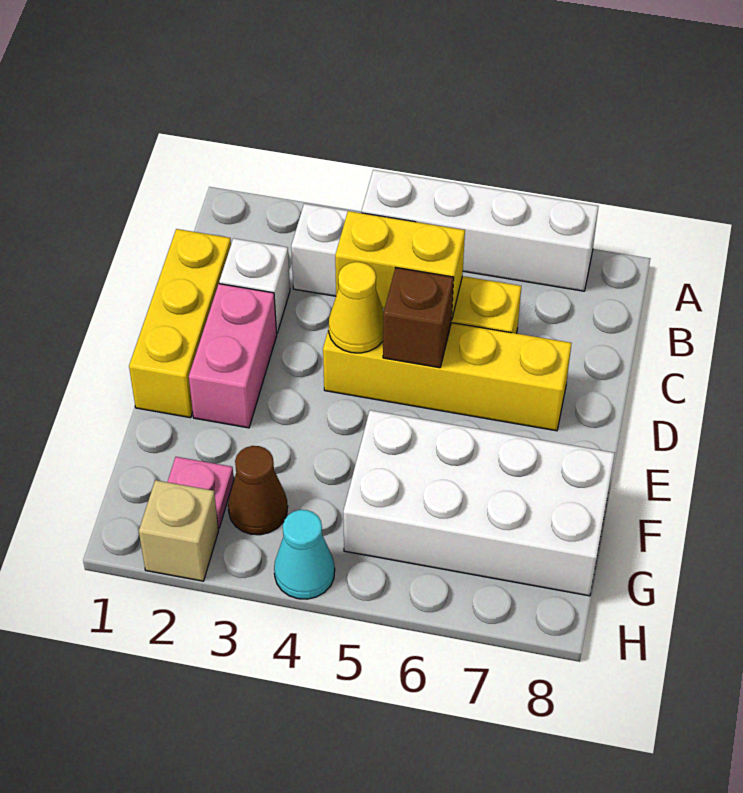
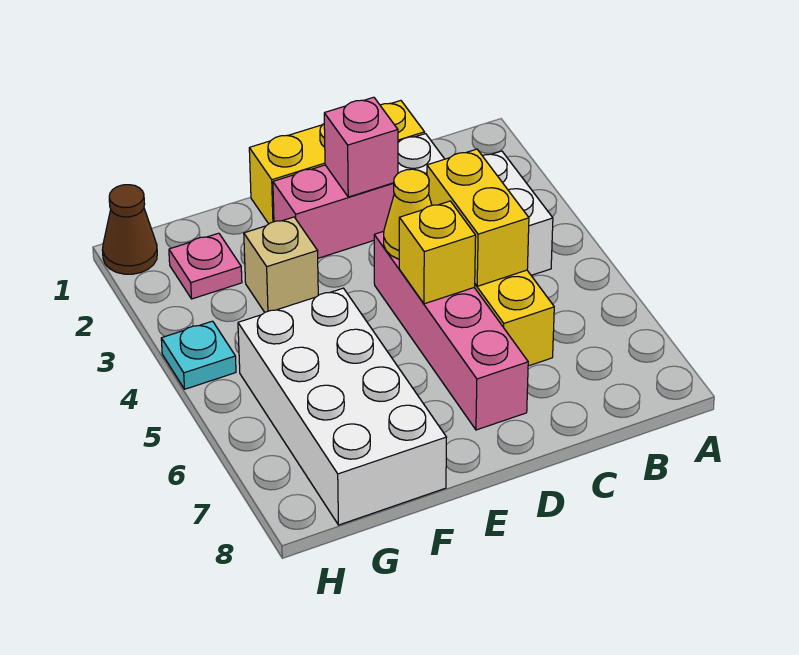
white 1x4 brick [362,170,598,291] -> none
none -> pink 1x1 brick [324,97,398,197]
yellow 1x4 brick [323,323,572,431] -> pink 1x4 brick [374,231,528,430]
brown 1x1 brick [383,268,454,368] -> yellow 1x1 brick [399,201,476,304]
brown 1x1 cone [228,446,288,535] -> brown 1x1 cone moved to [103,185,157,274]
tan 1x1 brick [139,480,219,581] -> tan 1x1 brick moved to [244,217,318,312]
cyan 1x1 cone [274,510,335,599] -> cyan 1x1 plate [161,321,236,389]

